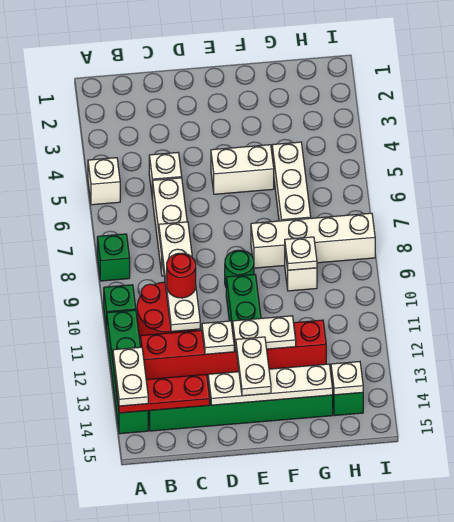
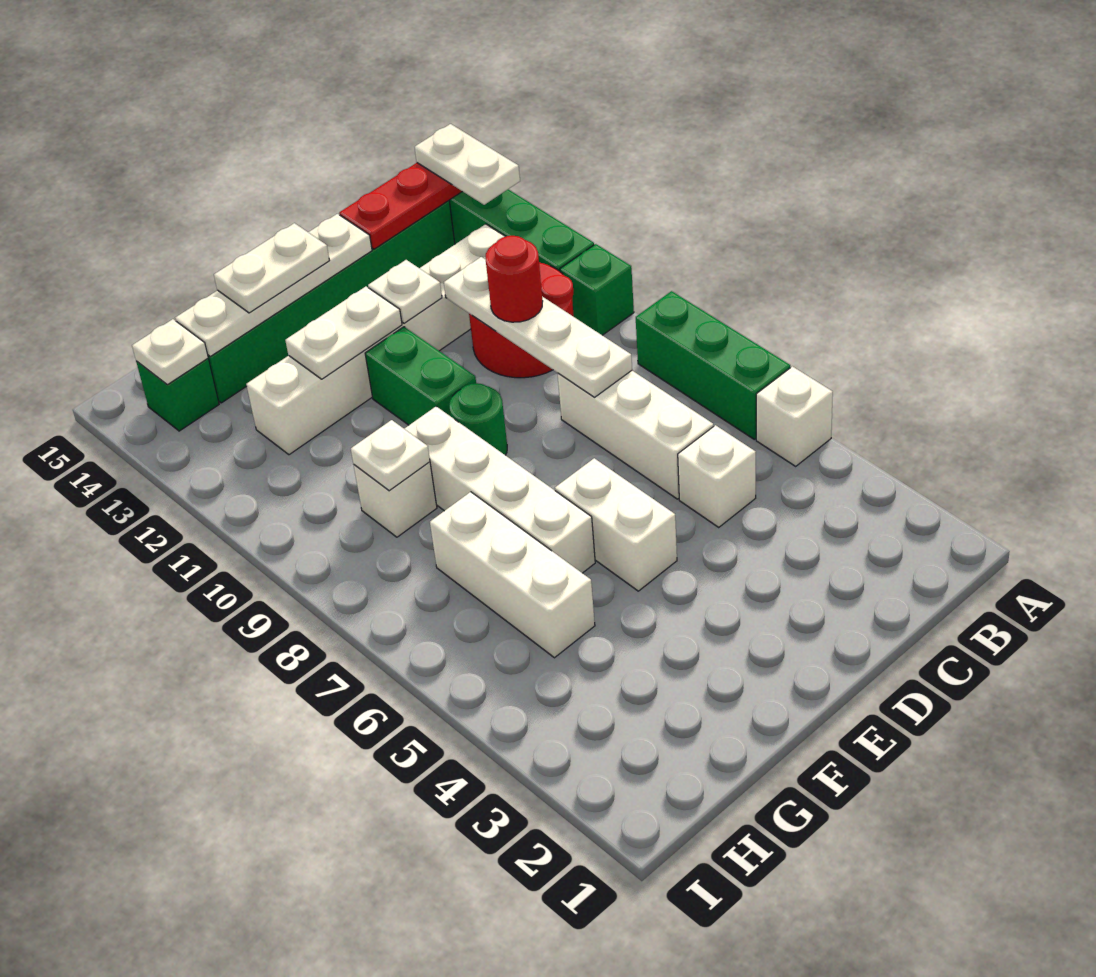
green 1x1 brick [97,234,130,281] -> green 1x3 brick [636,291,790,439]
red 1x6 brick [141,320,326,379] -> white 1x6 brick [246,224,505,455]
white 1x2 brick [211,145,274,194] -> white 1x2 brick turned to [555,458,677,591]
white 1x2 plate [236,337,271,396] -> white 1x2 plate turned to [214,223,329,313]
white 1x4 brick [251,213,375,268] -> white 1x4 brick turned to [405,406,595,573]

